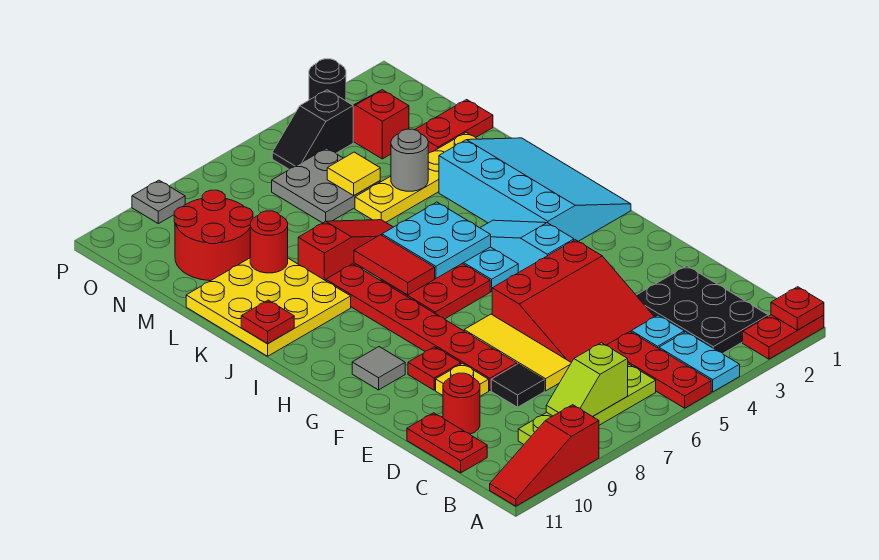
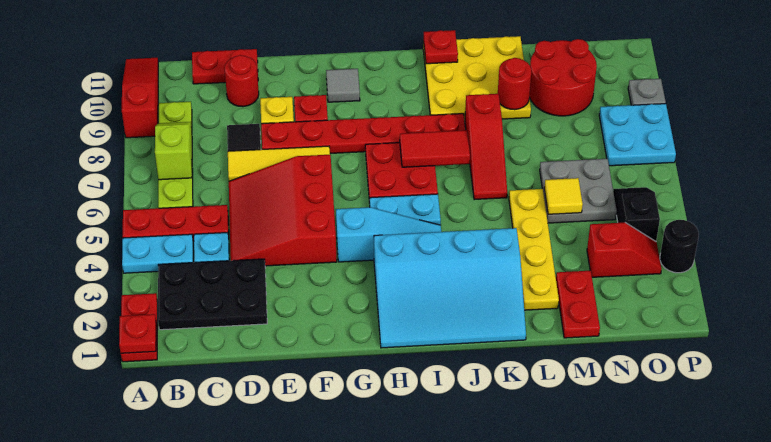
cyan 2x2 plate [382,202,491,279] -> cyan 2x2 plate moved to [599,104,676,166]
grey 1x1 round brick [391,129,428,191] -> none

